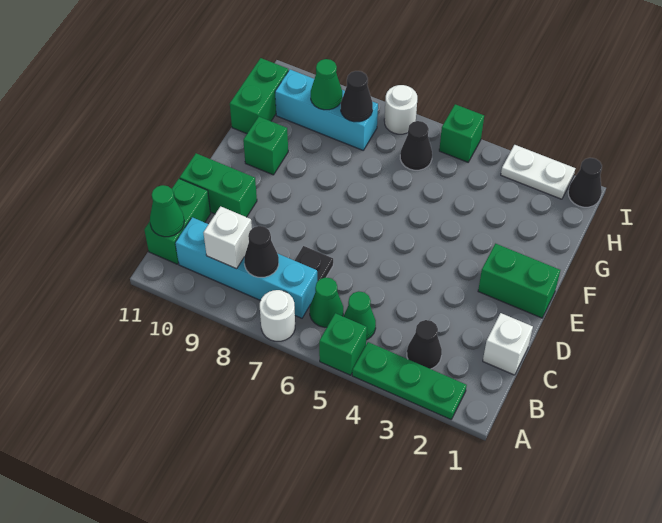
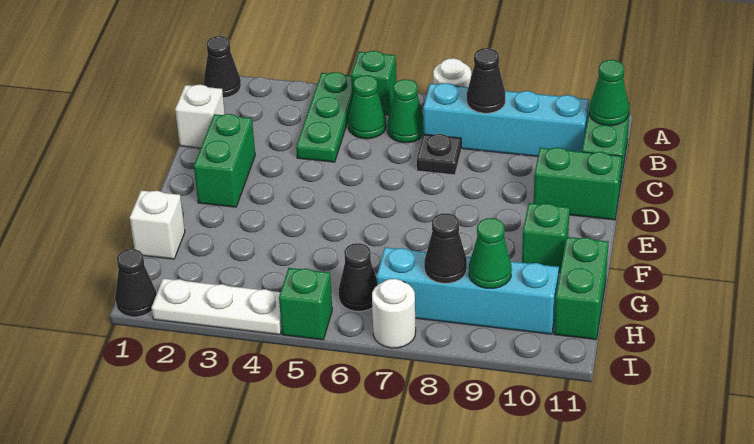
green 1x3 plate [352,342,467,419] -> green 1x3 plate turned to [296,72,352,162]
black 1x1 cone [407,320,442,369] -> black 1x1 cone moved to [204,36,241,98]
white 1x1 brick [203,206,252,269] -> white 1x1 brick moved to [130,190,185,259]
green 1x2 brick [478,244,560,318] -> green 1x2 brick turned to [194,114,255,207]
cyan 1x3 brick [275,70,378,150] -> cyan 1x4 brick [377,247,559,334]
white 1x2 plate [501,145,575,199] -> white 1x3 plate [152,278,282,335]

